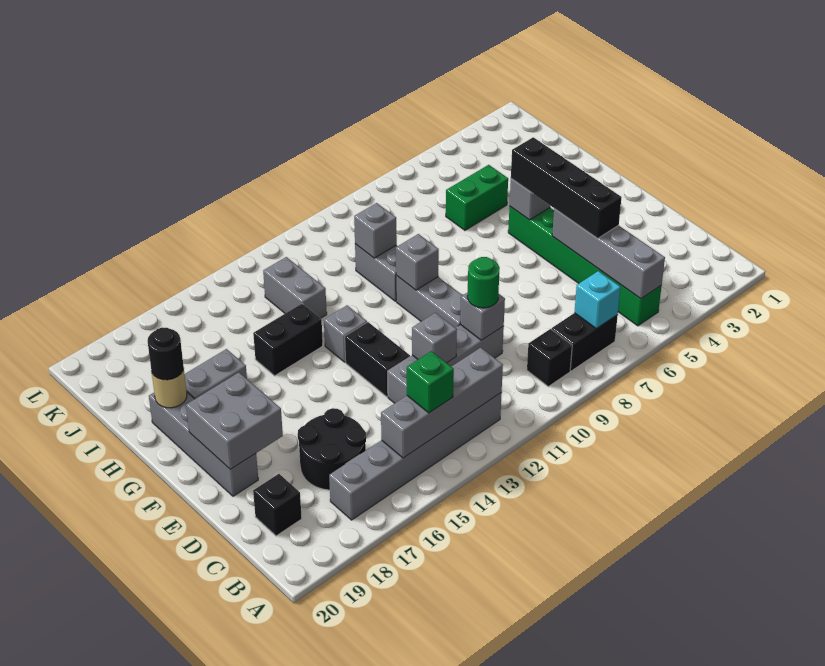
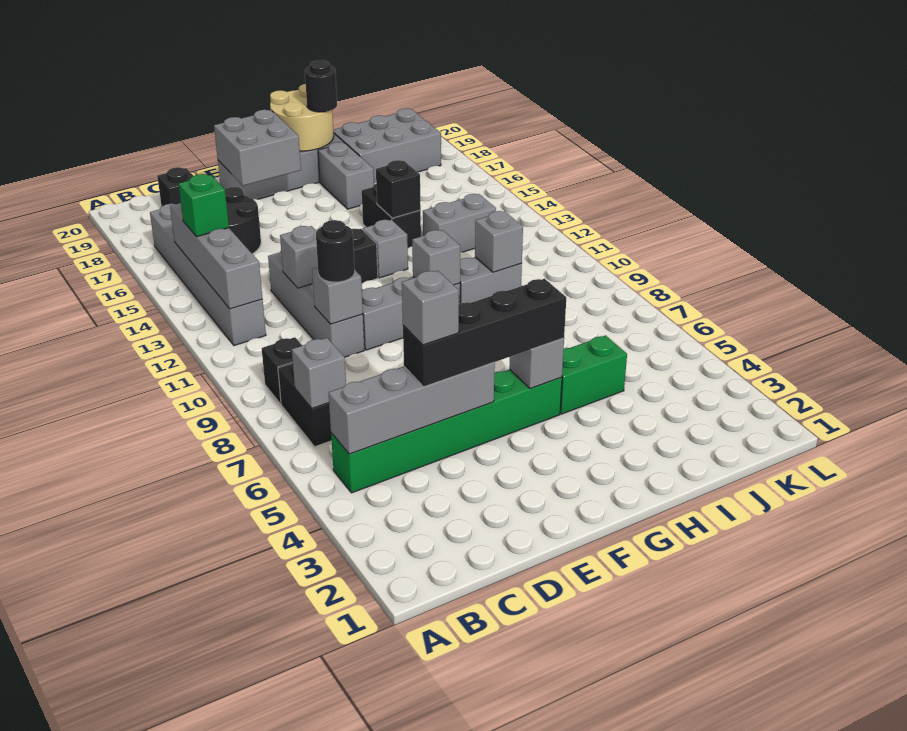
cyan 1x1 brick [574,271,620,329] -> grey 1x1 brick [292,338,346,408]
none -> grey 1x1 brick [402,271,459,345]
green 1x1 round brick [467,257,500,308] -> black 1x1 round brick [316,220,355,282]
none -> black 1x1 brick [376,160,421,218]
tan 1x1 round brick [152,368,187,408] -> tan 2x2 round brick [270,84,334,151]
green 1x2 brick [446,165,508,230] -> green 1x2 brick turned to [560,335,627,414]
none -> grey 2x3 brick [333,109,441,183]

